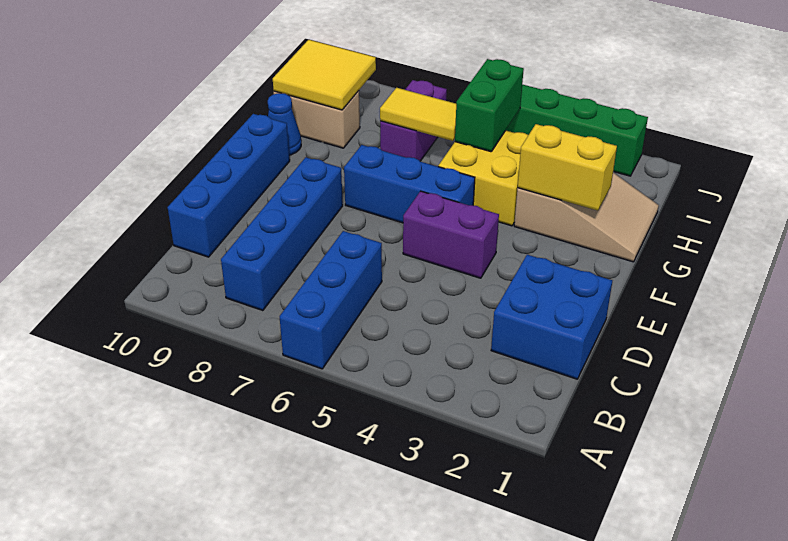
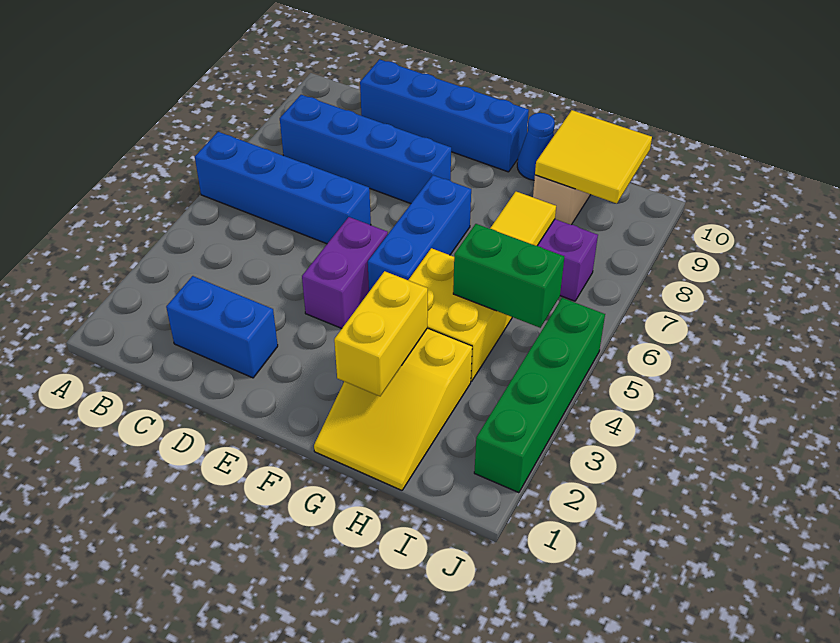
blue 1x3 brick [280,231,382,369] -> blue 1x4 brick [195,132,371,244]
blue 2x2 brick [491,255,612,379] -> blue 1x2 brick [166,276,278,378]
tan 2x3 slope [514,173,659,262] -> yellow 2x3 slope [314,328,472,490]

